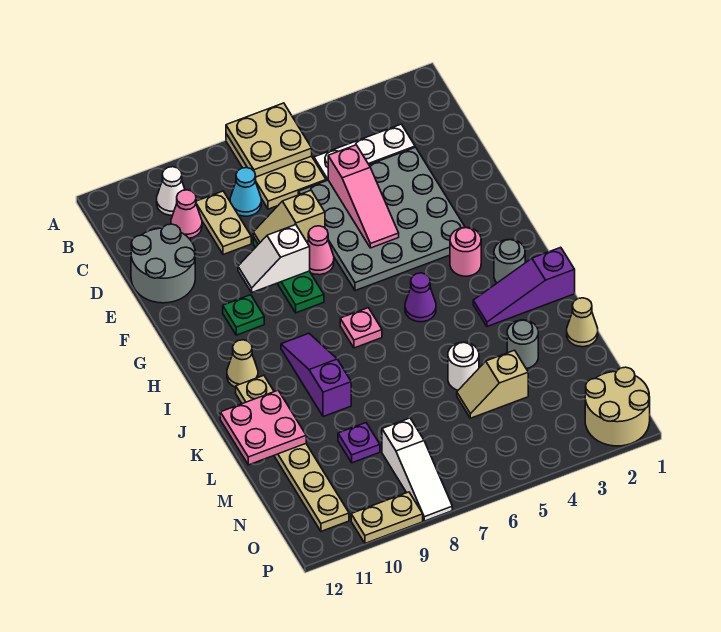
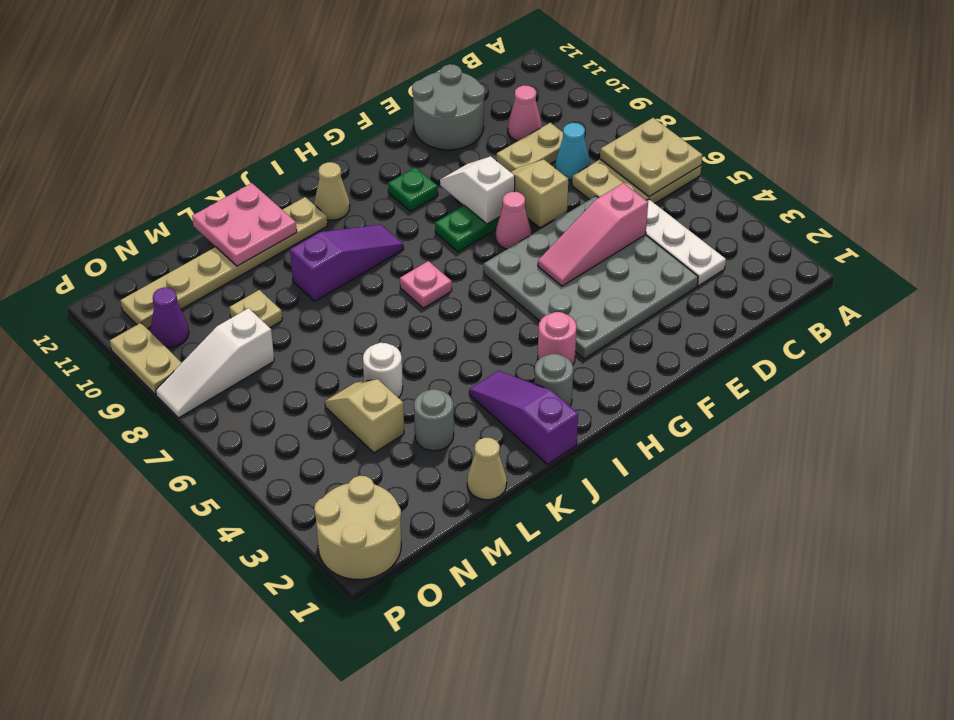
white 1x1 cone [157,167,185,215] -> none
purple 1x1 cone [405,273,436,322] -> purple 1x1 cone moved to [151,287,189,347]
purple 1x1 plate [338,423,380,463] -> tan 1x1 plate [229,290,282,328]

